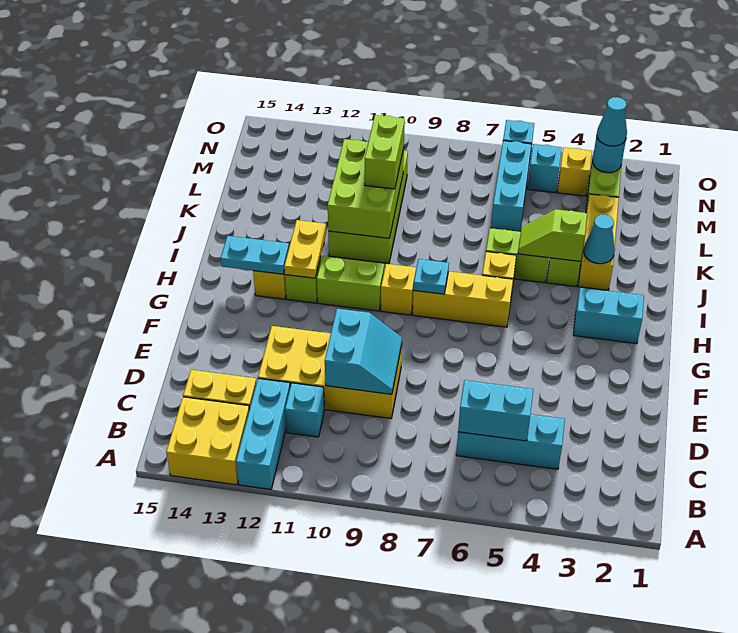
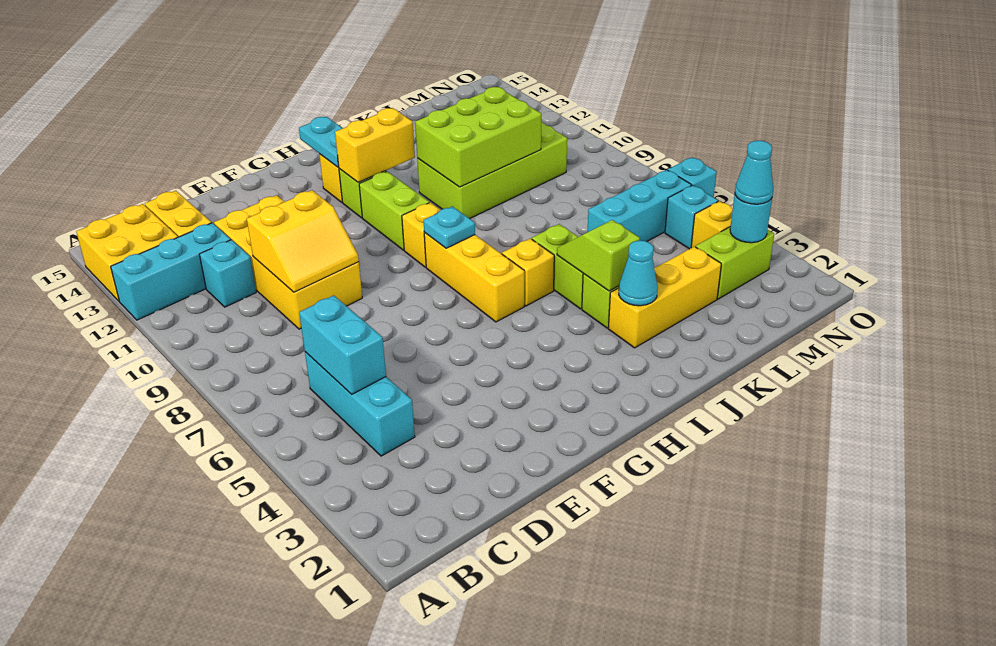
cyan 2x2 slope [325,309,402,394] -> yellow 2x2 slope [247,190,359,292]
cyan 1x2 brick [574,287,644,344] -> none
yellow 1x2 plate [284,220,327,278] -> yellow 1x2 brick [335,108,415,183]
lime 1x2 brick [365,115,405,189] -> none

